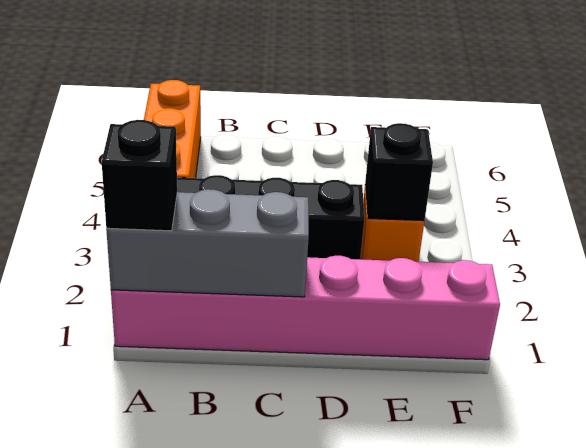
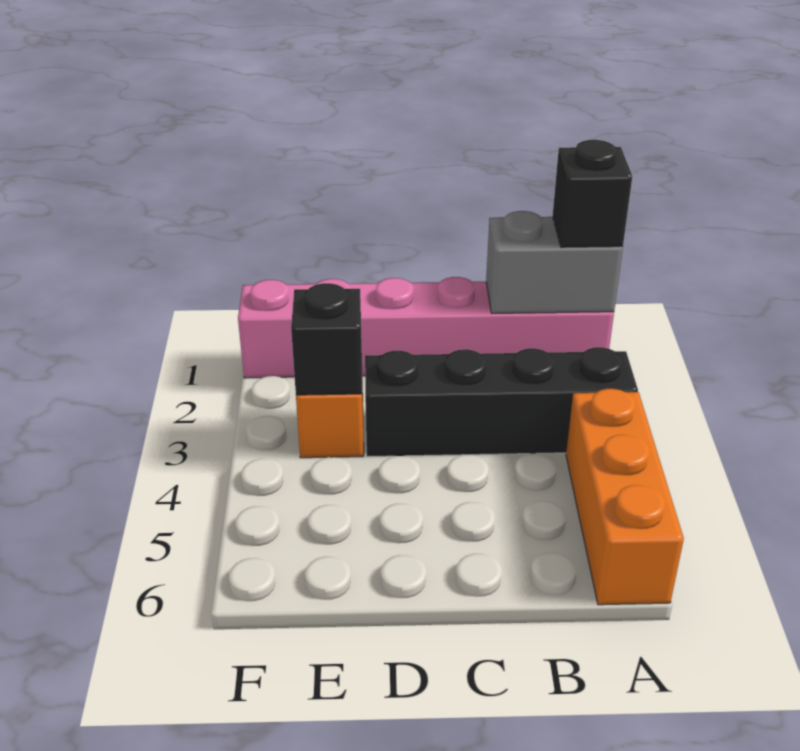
grey 1x3 brick [106,189,309,297] -> grey 1x2 brick [486,211,623,313]

